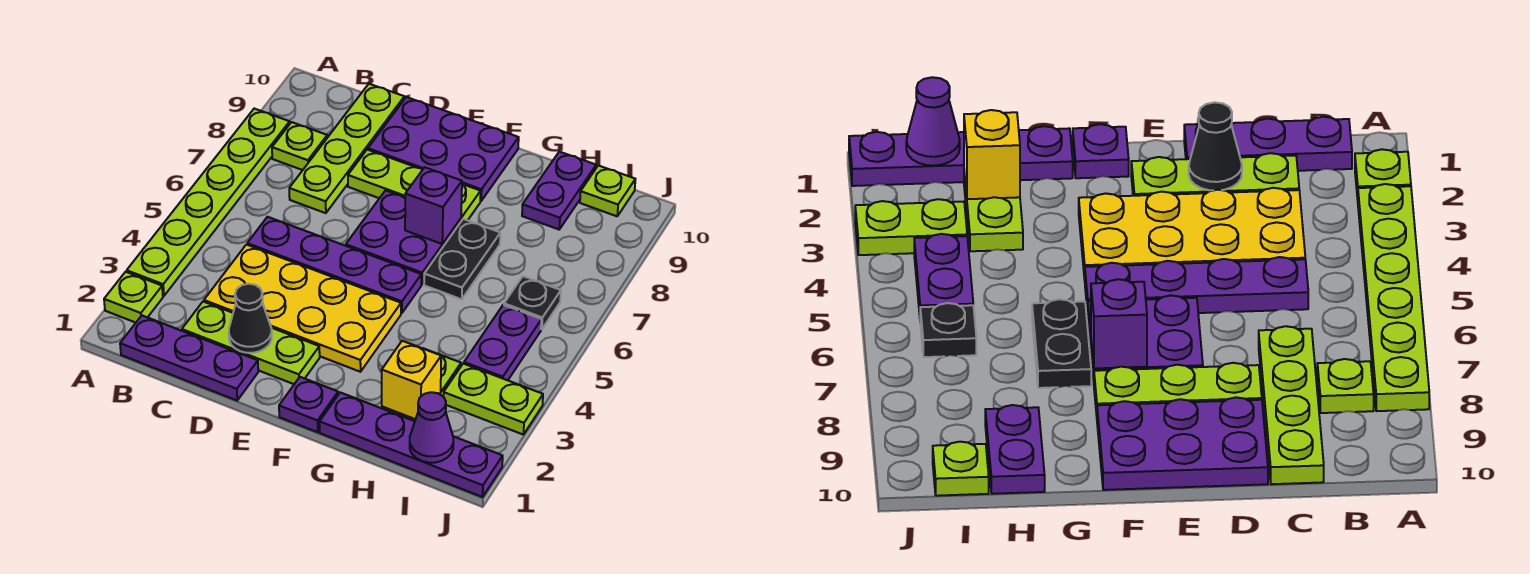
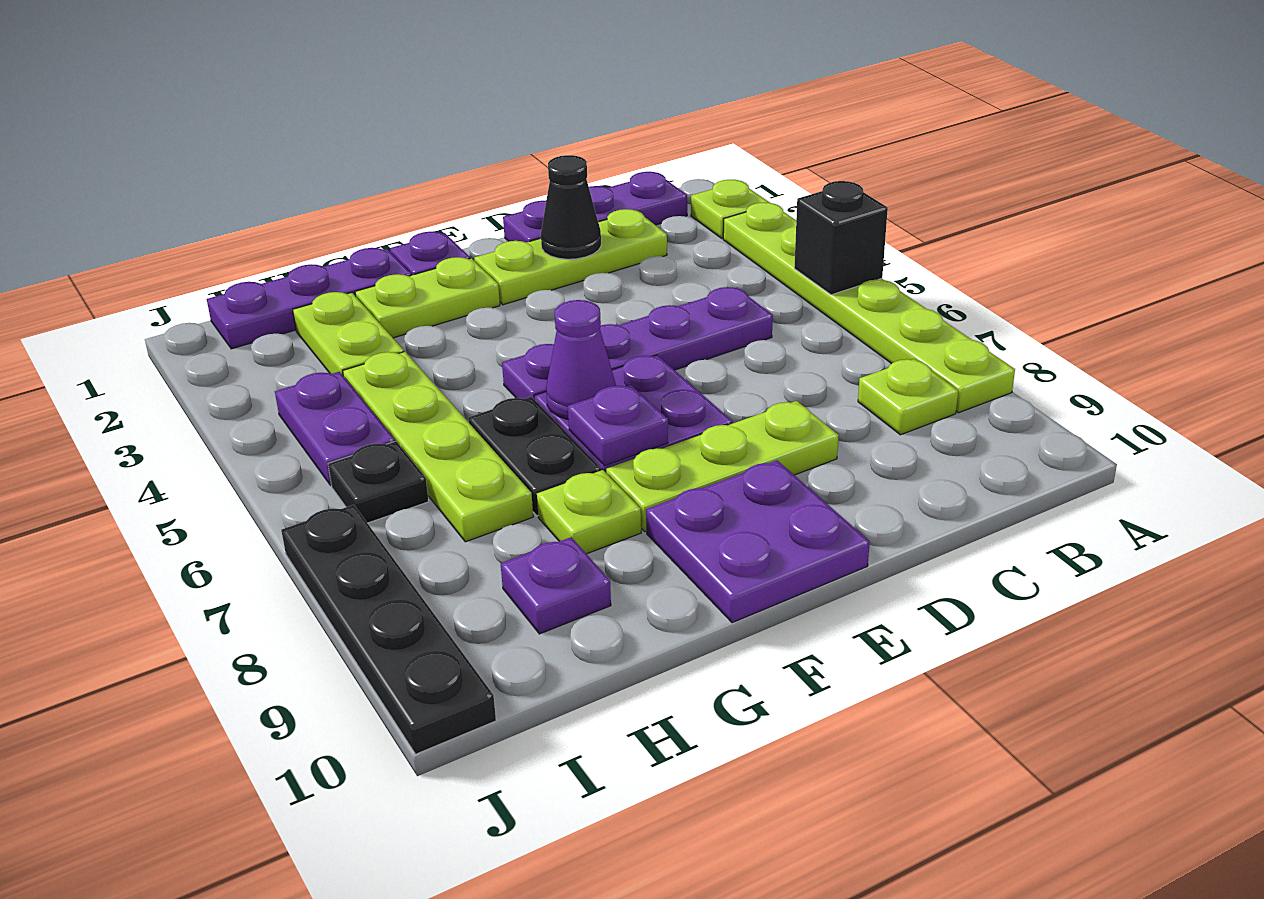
none -> black 1x1 brick [794,181,888,295]
yellow 2x4 plate [204,245,401,372] -> none
lime 1x4 plate [289,84,404,213] -> lime 1x4 plate moved to [343,352,533,542]
purple 2x3 plate [368,97,519,201] -> purple 2x2 plate [646,460,870,623]
purple 1x1 brick [405,167,462,244] -> purple 1x1 plate [568,385,668,466]
purple 1x4 plate [320,392,503,497] -> purple 1x3 plate [207,248,411,349]
yellow 1x1 brick [382,341,441,419] -> none
purple 1x2 plate [522,152,596,229] -> purple 1x1 plate [501,537,611,634]
purple 1x1 cone [410,392,453,463] -> purple 1x1 cone moved to [546,300,616,419]
lime 1x2 plate [443,364,543,435] -> lime 1x2 plate moved to [355,257,500,338]
lime 1x1 plate [580,166,635,216] -> lime 1x1 plate moved to [537,470,641,554]
none -> black 1x4 plate [281,505,496,754]

